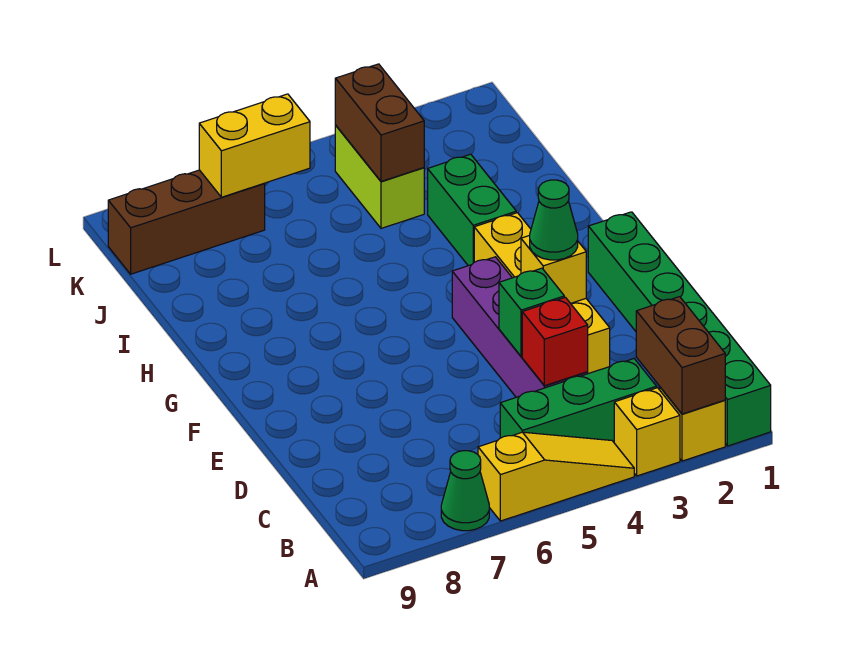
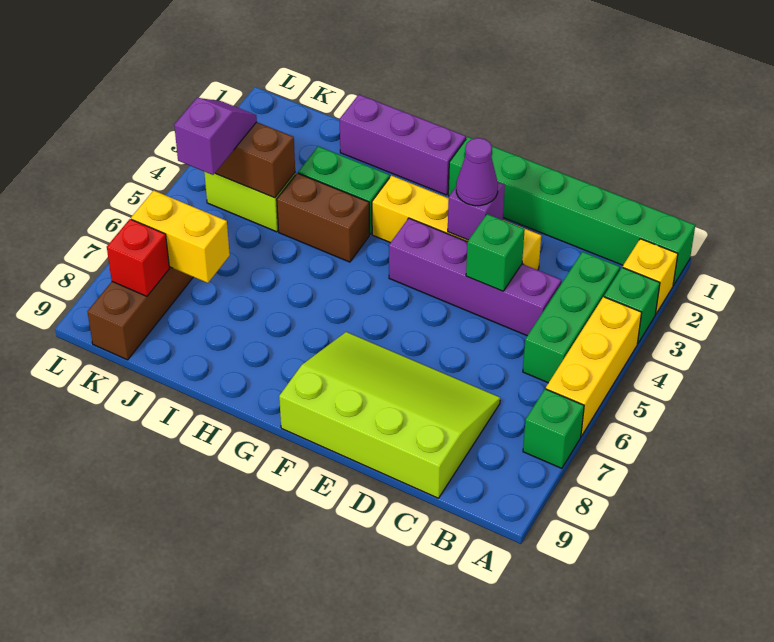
brown 1x2 brick [636,297,725,414] -> brown 1x2 brick moved to [277,173,369,262]
yellow 1x1 brick [614,388,680,476] -> green 1x1 brick [604,267,660,344]
yellow 1x3 slope [478,432,634,521] -> yellow 1x3 brick [546,297,642,436]
green 1x1 cone [441,451,489,531] -> green 1x1 brick [523,389,584,468]
red 1x1 brick [522,297,588,386] -> red 1x1 brick moved to [107,219,170,296]
none -> lime 3x4 slope [279,332,500,498]
yellow 1x1 brick [521,235,586,303] -> purple 1x1 brick [448,182,505,240]
green 1x1 cone [530,180,578,260] -> purple 1x1 cone [456,138,498,206]
none -> purple 1x3 brick [340,95,466,195]
none -> purple 1x2 slope [174,98,257,175]
yellow 1x2 brick [199,94,310,197] -> yellow 1x2 brick turned to [131,191,230,283]

